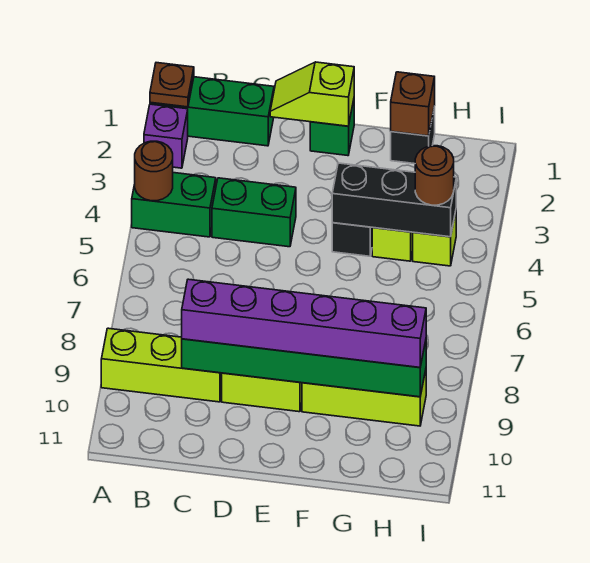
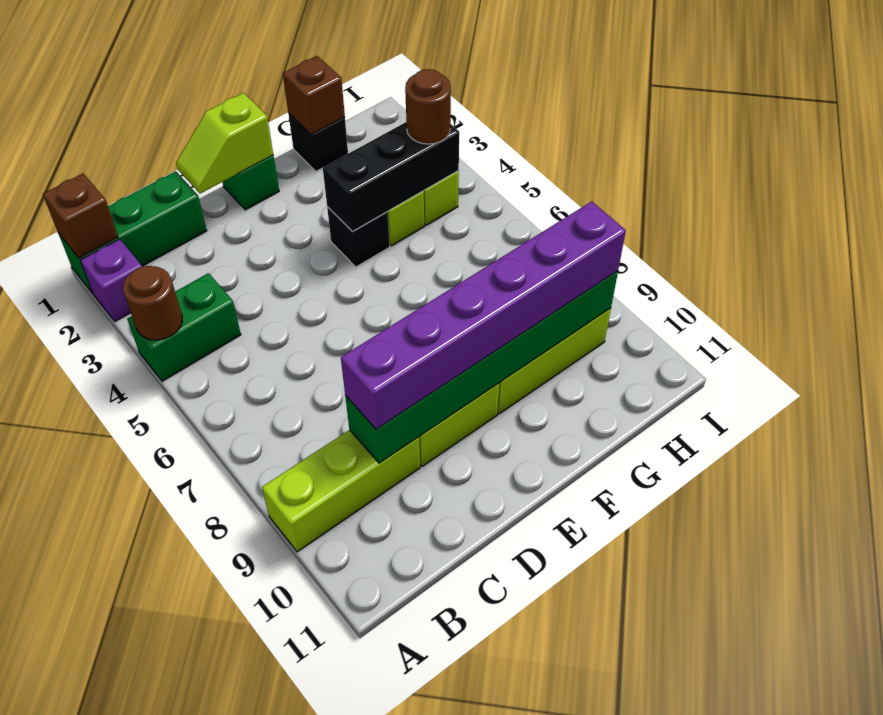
brown 1x1 plate [150,63,194,107] -> brown 1x1 brick [43,173,118,258]
green 1x2 brick [212,178,296,247] -> none

